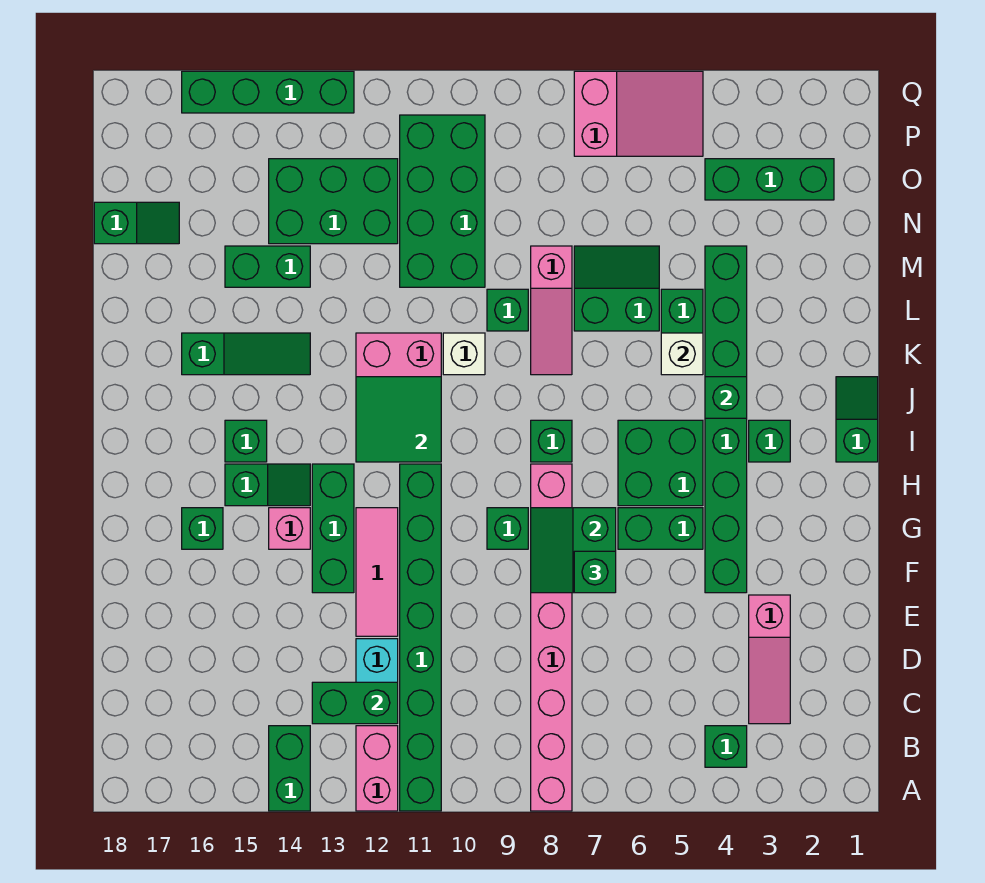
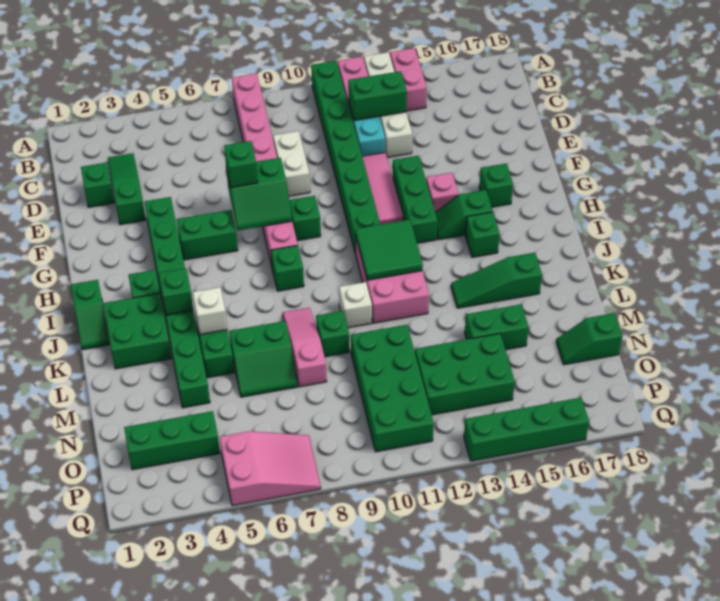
none -> white 1x4 brick [364,52,412,158]
green 1x2 brick [269,726,310,811] -> pink 1x2 brick [390,48,427,111]
green 1x1 brick [705,726,747,767] -> green 1x1 brick moved to [81,163,114,207]
pink 1x3 slope [749,595,790,724] -> green 1x3 slope [108,153,146,225]
none -> white 1x2 brick [273,131,310,196]
green 2x2 slope [531,508,616,593] -> green 2x2 slope turned to [226,158,292,231]
green 2x2 brick [618,420,703,506] -> green 2x2 brick moved to [104,293,172,369]
pink 2x3 slope [574,71,703,156] -> pink 2x3 slope turned to [220,431,321,506]

